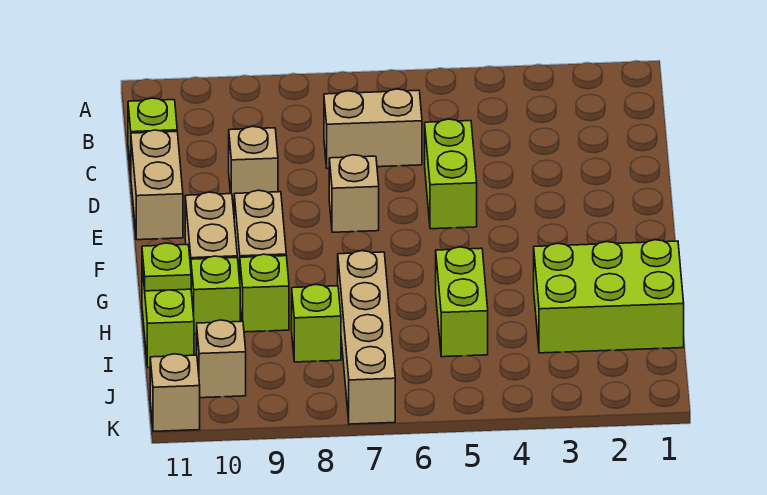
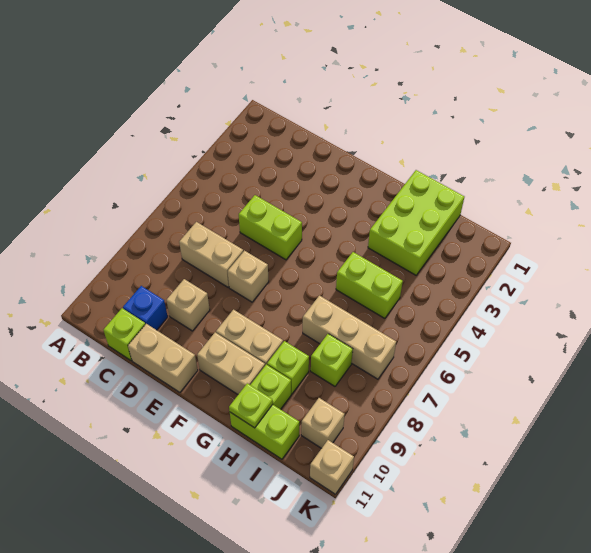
tan 1x2 brick [324,89,422,169] -> tan 1x2 brick turned to [179,222,243,287]
none -> blue 1x1 brick [123,286,168,330]
tan 1x4 brick [338,251,395,424] -> tan 1x3 brick [303,296,396,379]

